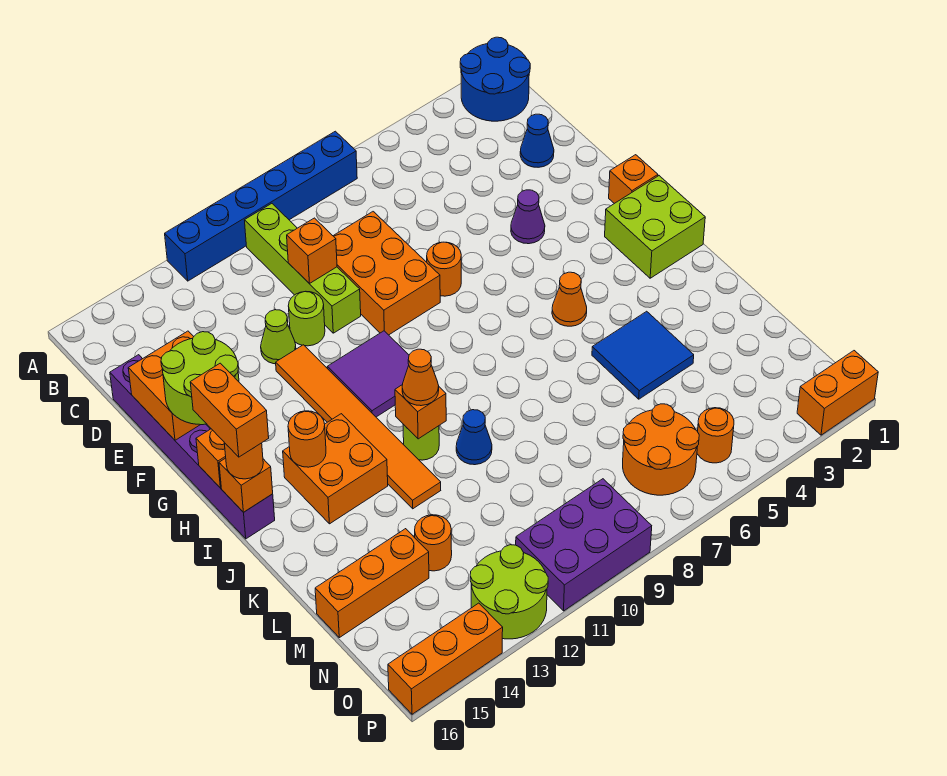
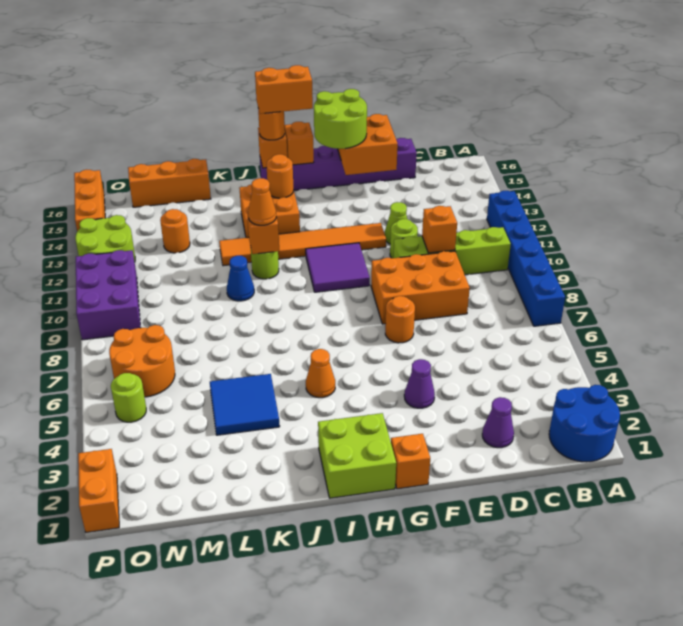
blue 1x1 cone [520,114,554,167] -> purple 1x1 cone [482,397,514,448]
orange 1x3 brick [315,529,429,638] -> orange 1x3 brick turned to [128,159,211,207]
orange 1x1 round brick [697,408,734,463] -> lime 1x1 round brick [111,373,146,422]

